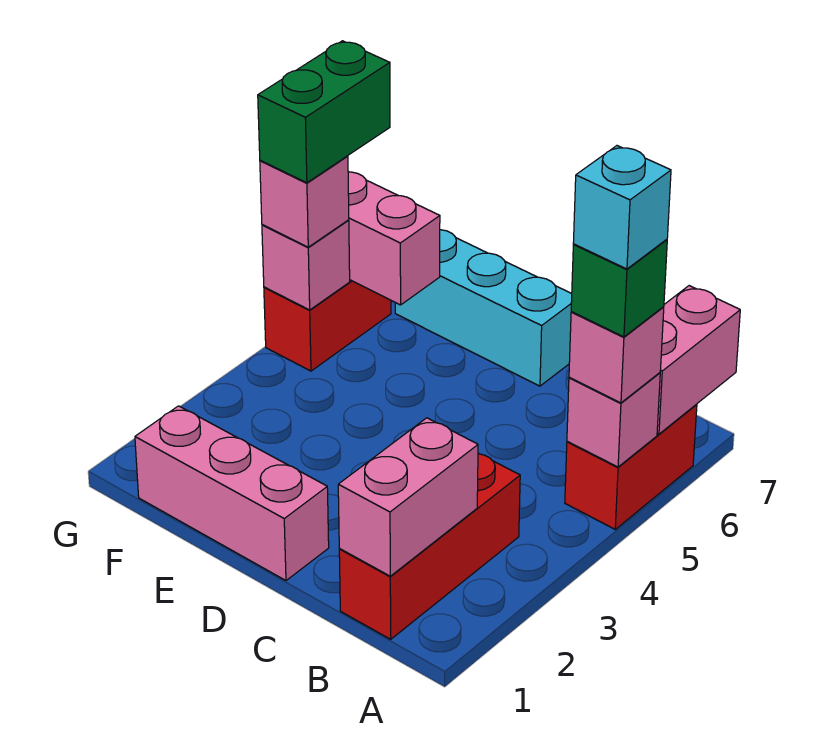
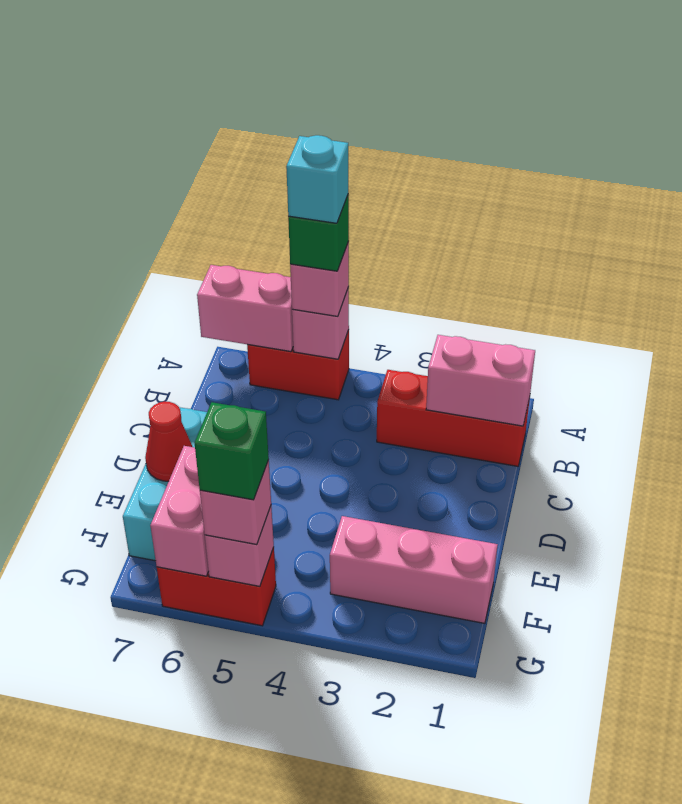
pink 1x3 brick [135,406,329,581] -> pink 1x3 brick turned to [330,516,498,623]
none -> red 1x1 cone [145,402,192,481]
green 1x2 brick [258,41,390,183] -> green 1x1 brick [195,402,269,500]

